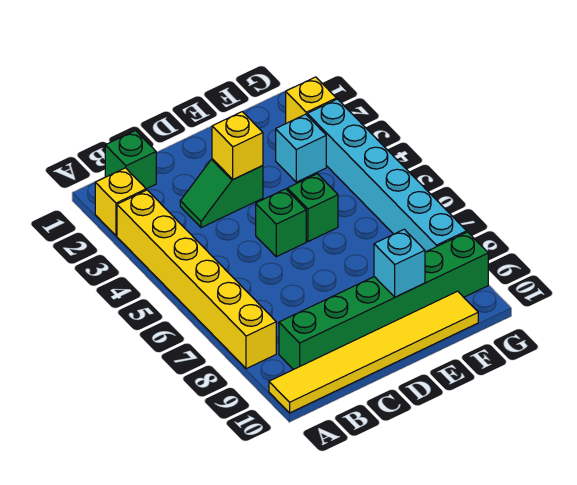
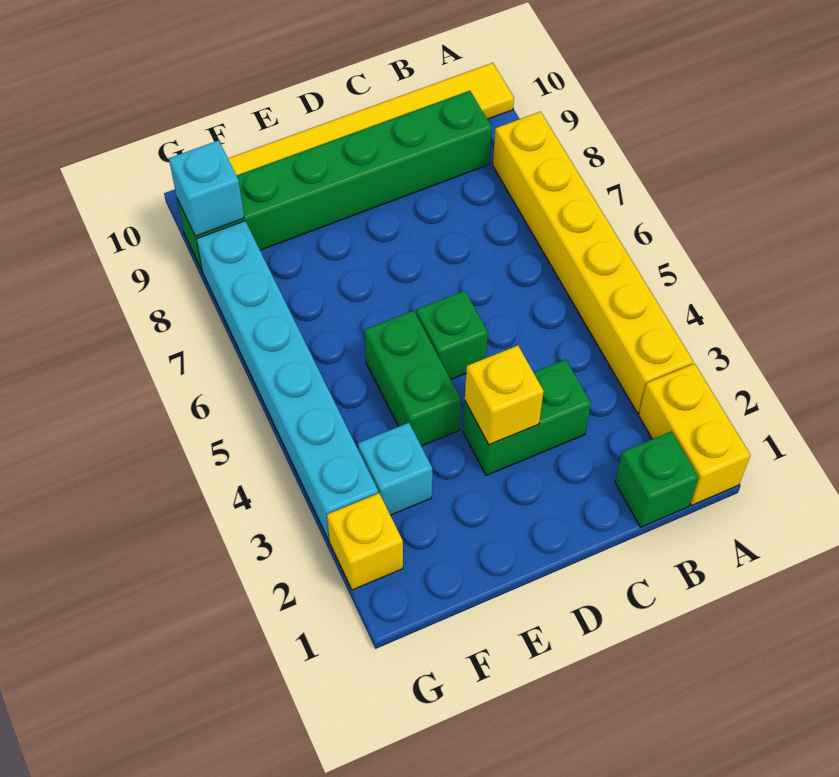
yellow 1x1 brick [95,168,146,236] -> yellow 1x2 brick [639,364,750,505]
green 1x2 slope [180,159,263,228] -> green 1x2 brick [463,359,591,475]
green 1x1 brick [287,174,338,242] -> green 1x2 brick [365,310,461,446]
cyan 1x1 brick [374,229,425,297] -> cyan 1x1 brick moved to [169,140,244,236]

